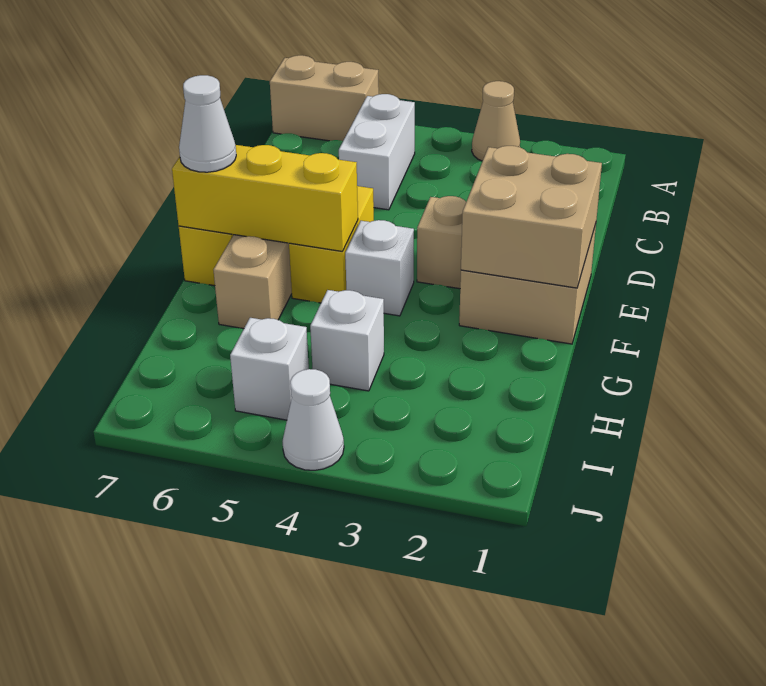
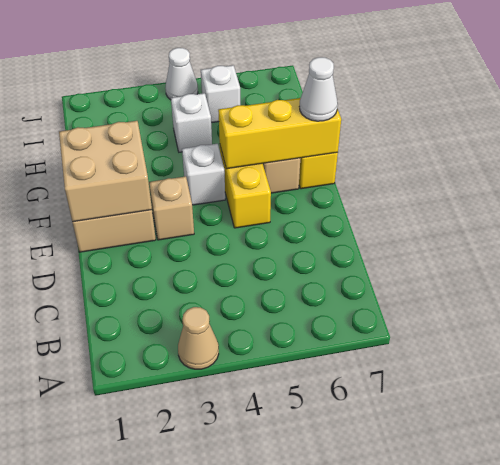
tan 1x2 brick [270,55,379,141] -> none
white 1x2 brick [339,94,415,210] -> none

